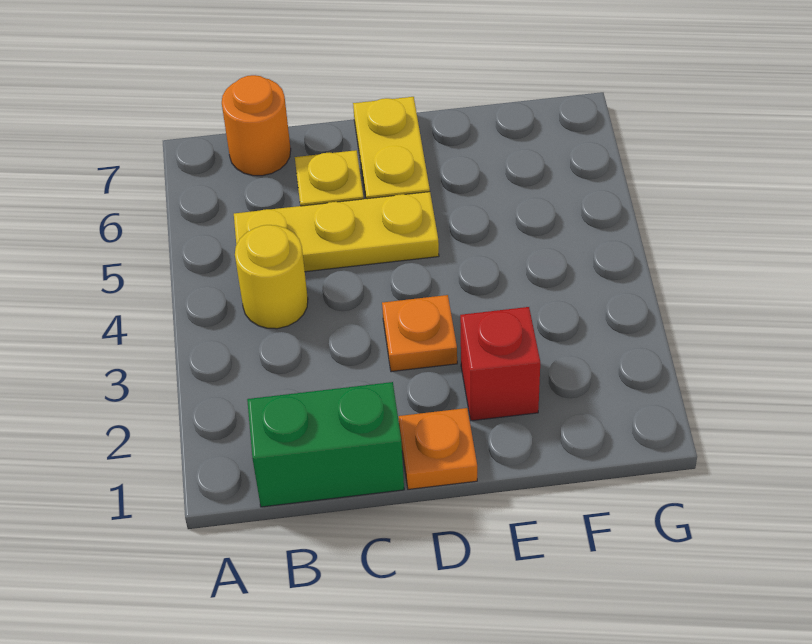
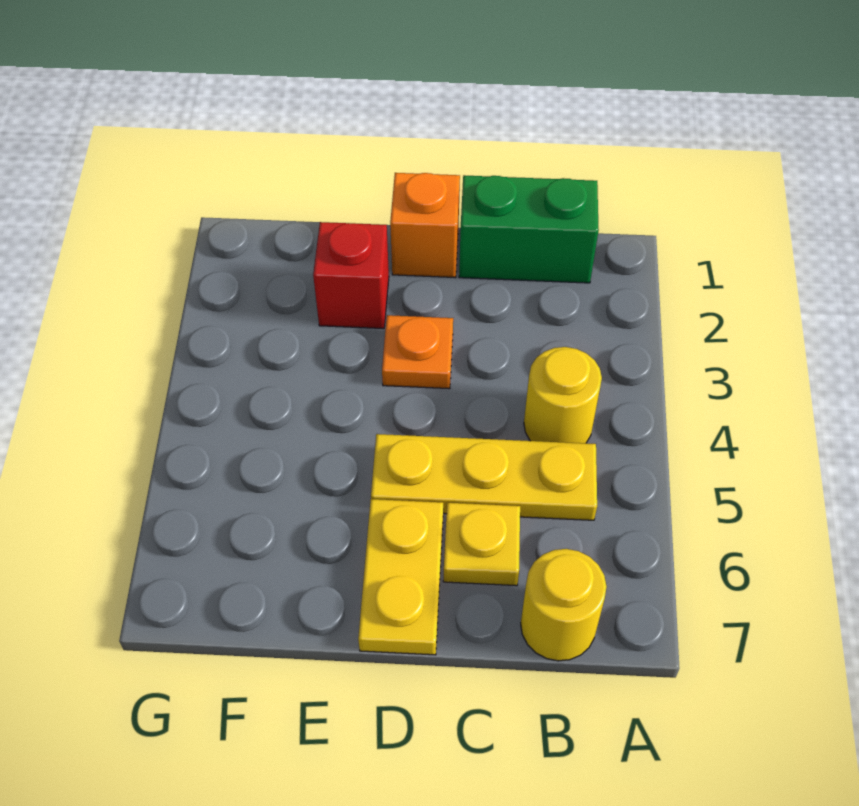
orange 1x1 round brick [222,75,291,176] -> yellow 1x1 round brick [521,549,607,661]
orange 1x1 plate [399,408,477,489] -> orange 1x1 brick [390,173,460,278]

